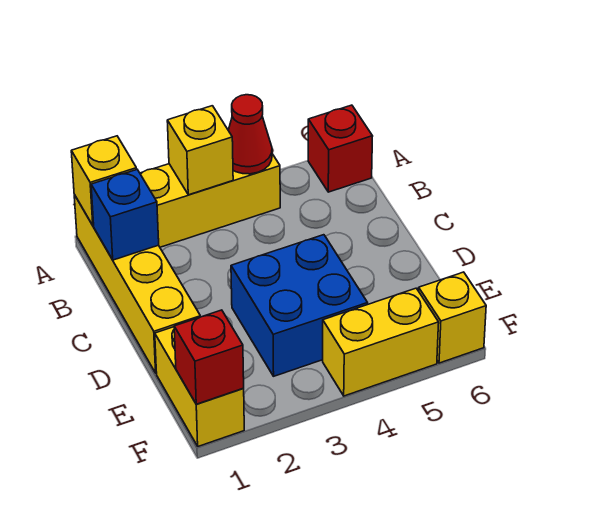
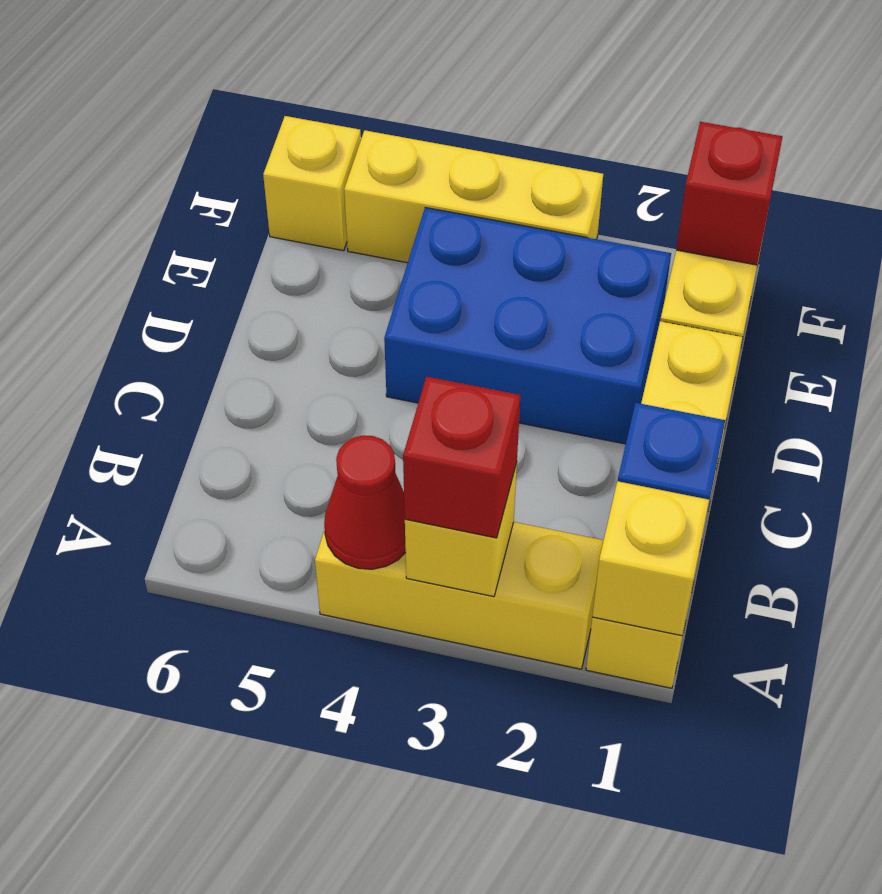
red 1x1 brick [308,105,373,192] -> red 1x1 brick moved to [403,377,520,538]
blue 2x2 brick [231,235,368,376] -> blue 2x3 brick [384,208,671,444]
yellow 1x2 brick [323,288,439,396] -> yellow 1x3 brick [344,130,603,263]

